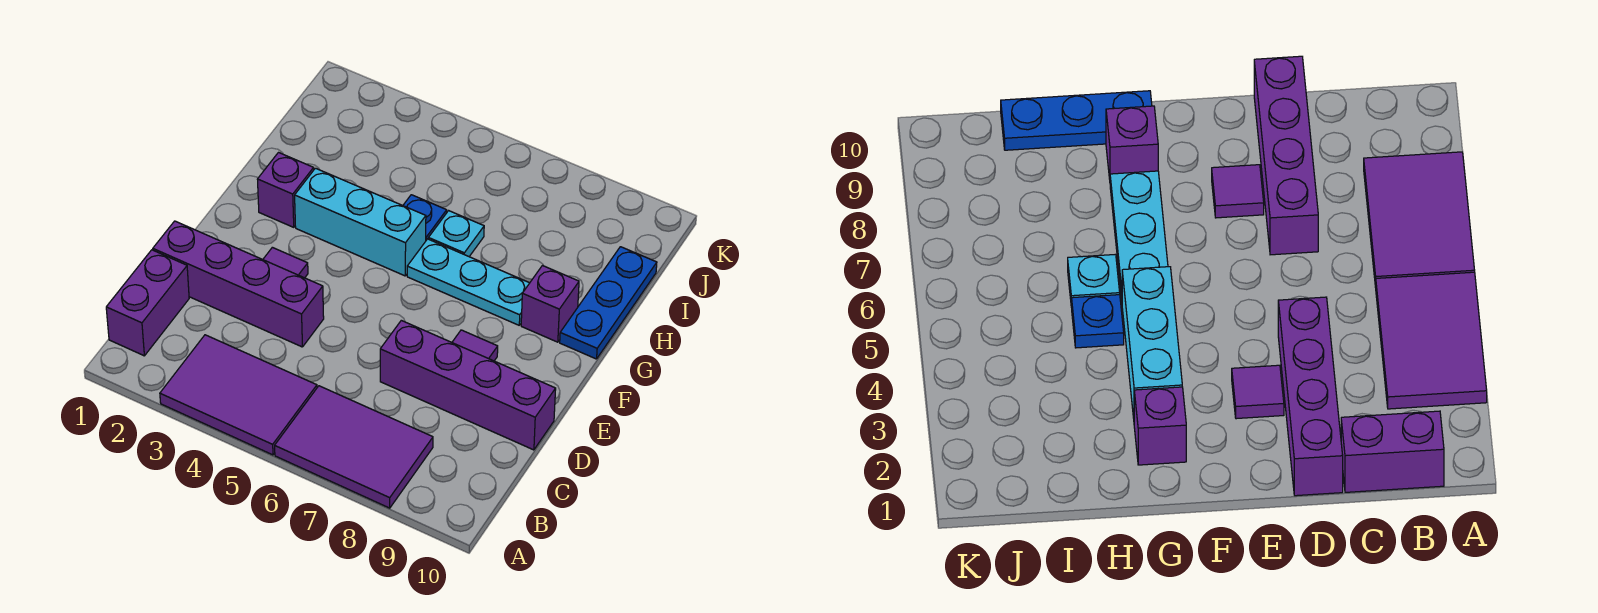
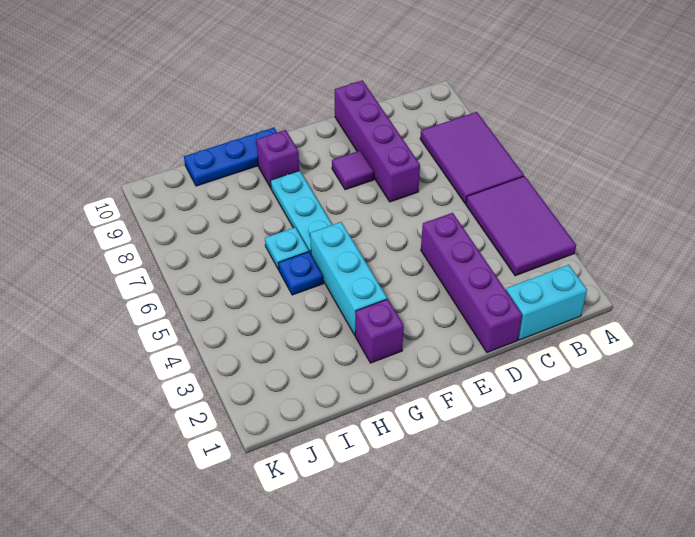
purple 1x2 brick [106,250,189,356] -> cyan 1x2 brick [506,265,587,340]
purple 1x1 tile [263,247,308,278] -> none

